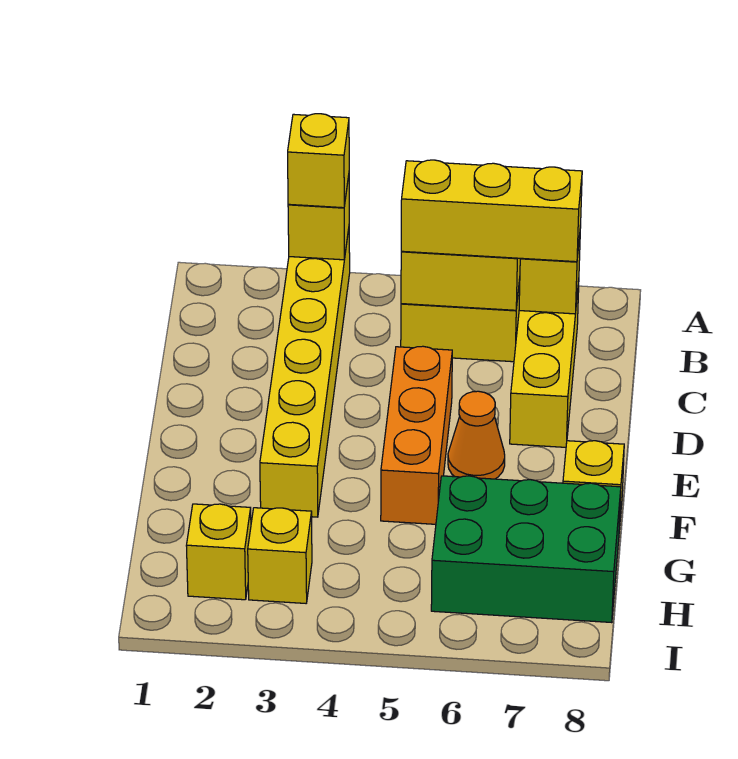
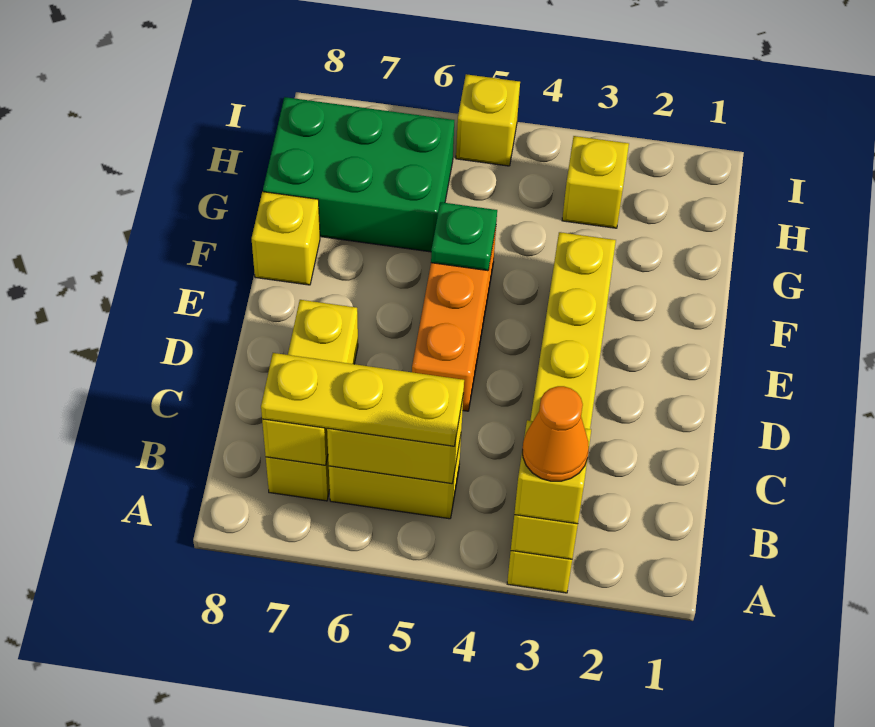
yellow 1x3 brick [401,160,582,262] -> yellow 1x3 plate [261,353,464,446]
orange 1x1 cone [448,391,505,479] -> orange 1x1 cone moved to [523,386,589,481]
none -> green 1x1 plate [431,202,497,271]
yellow 1x1 brick [186,504,251,600] -> yellow 1x1 brick moved to [456,74,520,166]

